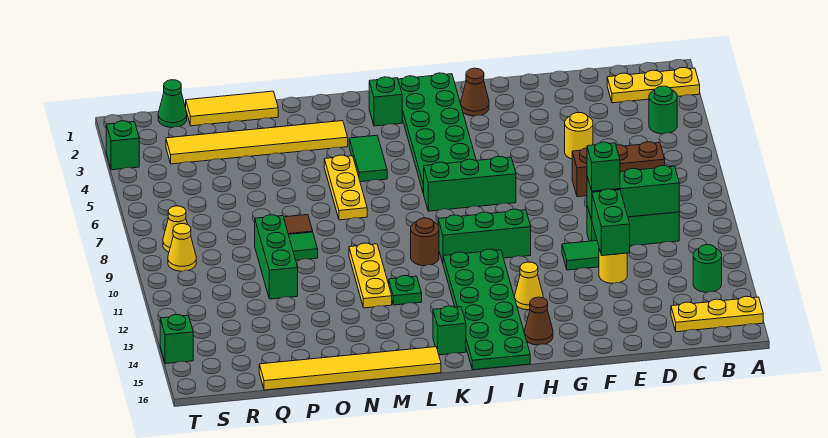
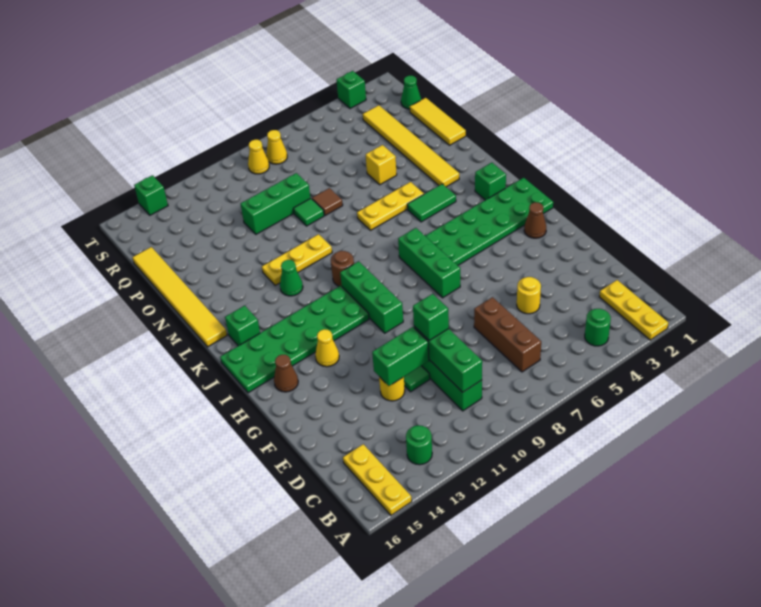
green 1x1 plate [389,276,422,305] -> green 1x1 cone [280,260,303,296]
none -> yellow 1x1 brick [366,145,397,185]

